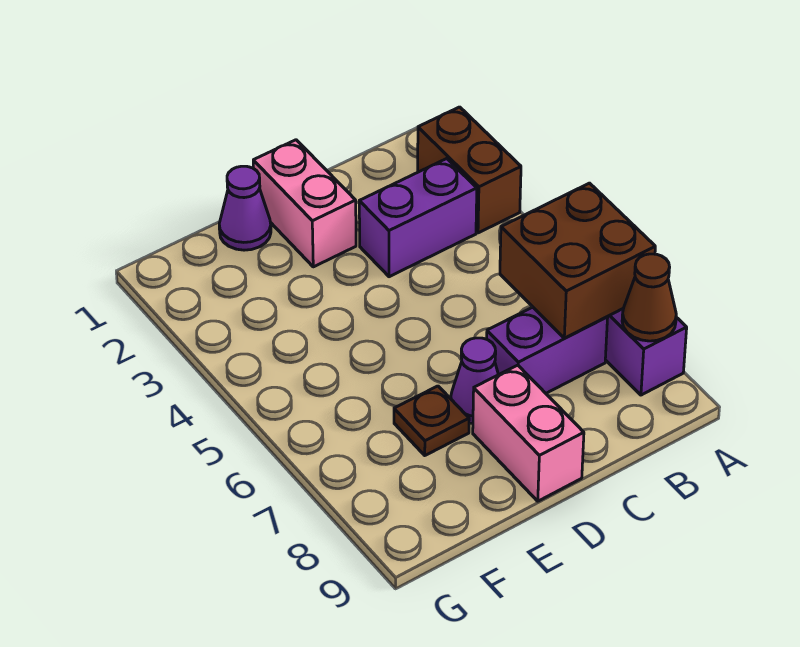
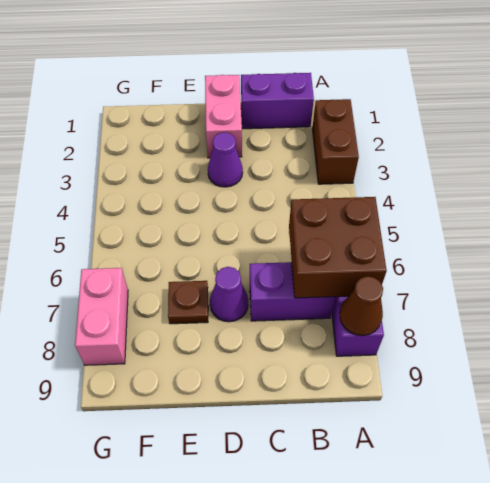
purple 1x2 brick [359,159,477,277] -> purple 1x2 brick moved to [241,73,314,129]
pink 1x2 brick [473,365,584,501] -> pink 1x2 brick moved to [75,268,128,365]
purple 1x1 cone [219,166,271,250] -> purple 1x1 cone moved to [208,132,243,187]

